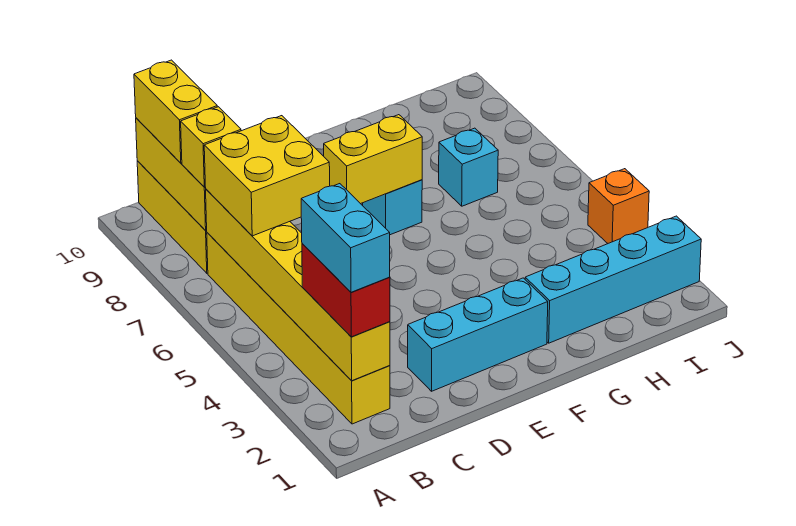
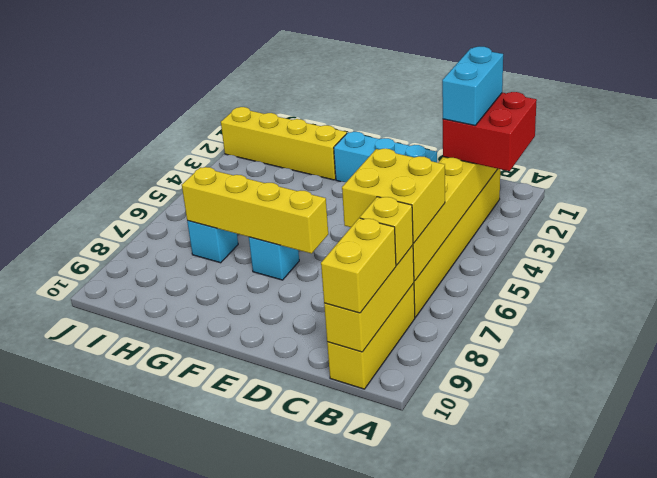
red 1x2 brick [302,244,390,337] -> red 2x2 brick [443,92,537,171]
yellow 1x2 brick [324,115,422,204] -> yellow 1x4 brick [182,167,328,254]
cyan 1x4 brick [525,216,701,343] -> yellow 1x4 brick [221,107,347,180]
orange 1x1 brick [588,169,649,243] -> none

